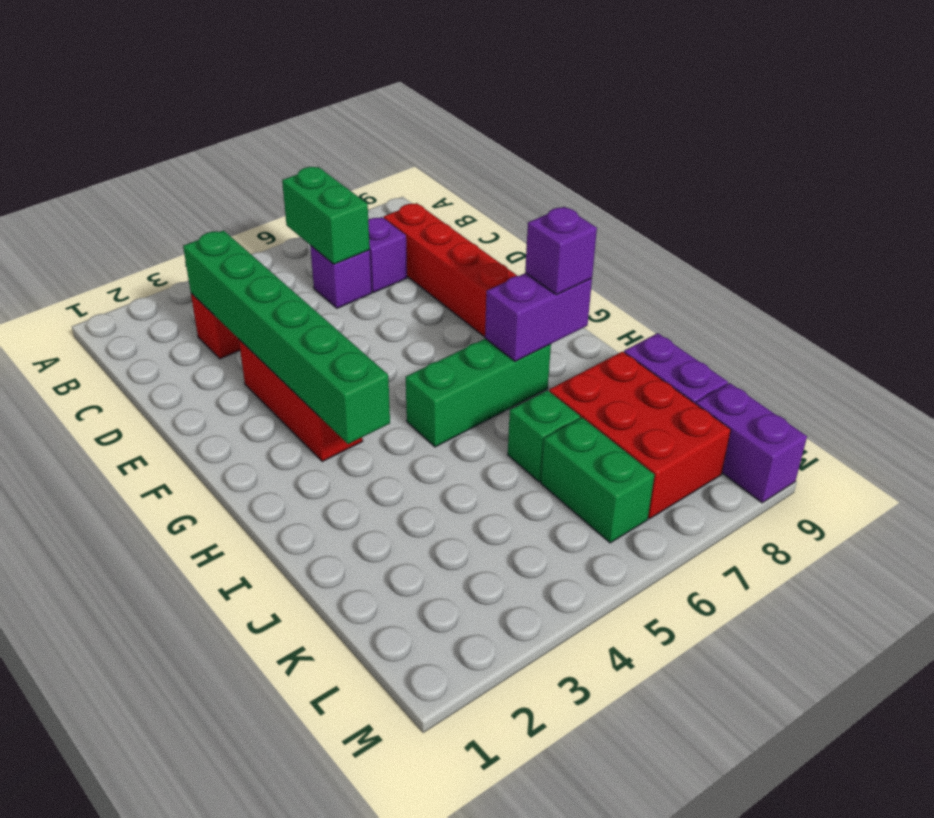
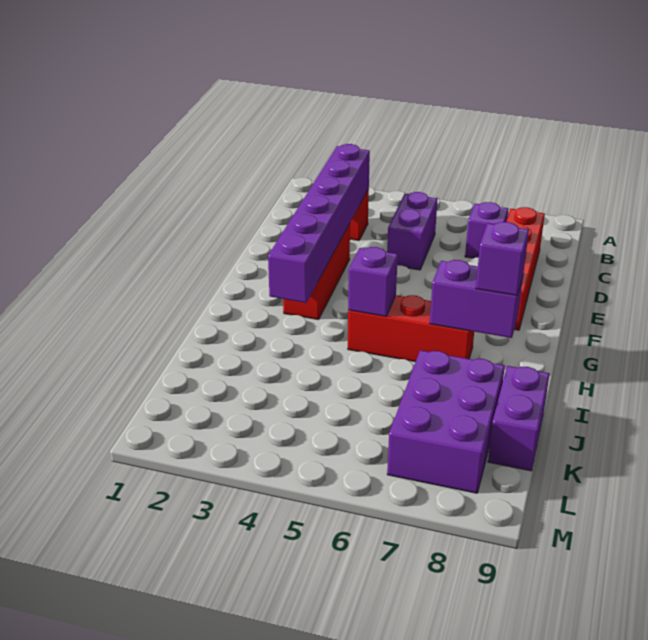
green 1x2 brick [282,167,370,264] -> none
green 1x6 brick [183,231,390,444] -> purple 1x6 brick [268,144,370,303]
purple 1x1 brick [310,245,372,308] -> purple 1x1 brick moved to [348,247,398,316]
green 1x3 brick [406,339,551,447] -> red 1x3 brick [348,295,474,362]
green 1x1 brick [508,390,580,482] -> none
red 2x3 brick [549,352,731,519] -> purple 2x3 brick [387,350,505,493]
green 1x2 brick [541,418,654,543] -> none
purple 1x2 brick [696,383,807,503] -> purple 1x2 brick moved to [387,192,438,270]

